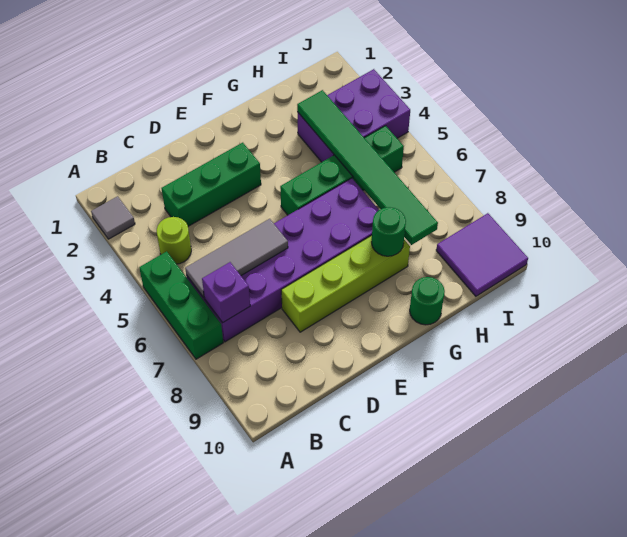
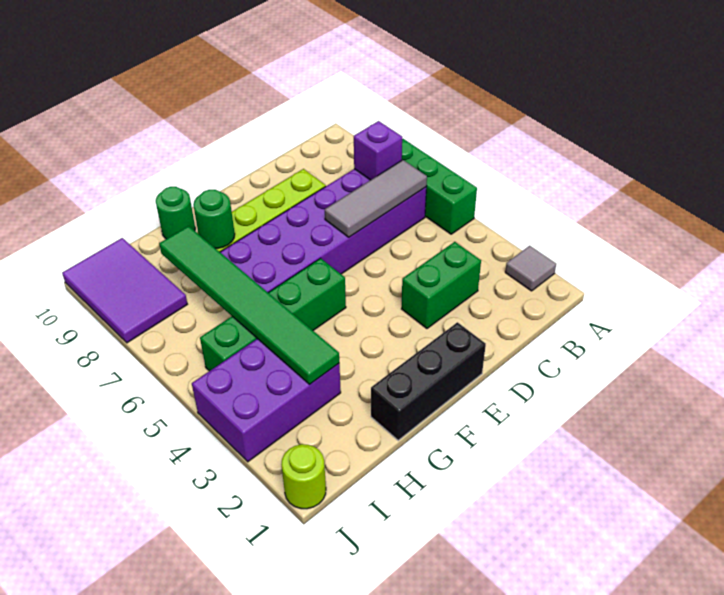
lime 1x1 round brick [157,217,191,264] -> lime 1x1 round brick moved to [281,444,326,509]
green 1x3 brick [161,143,261,226] -> green 1x2 brick [402,242,481,328]
none -> black 1x3 brick [371,322,486,440]
purple 2x2 tile [436,213,528,296] -> purple 2x3 tile [62,238,187,343]

